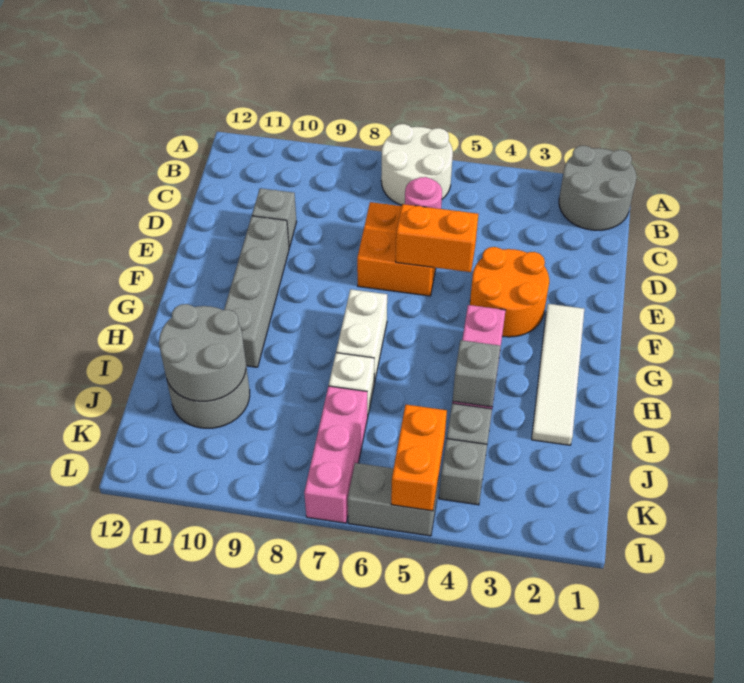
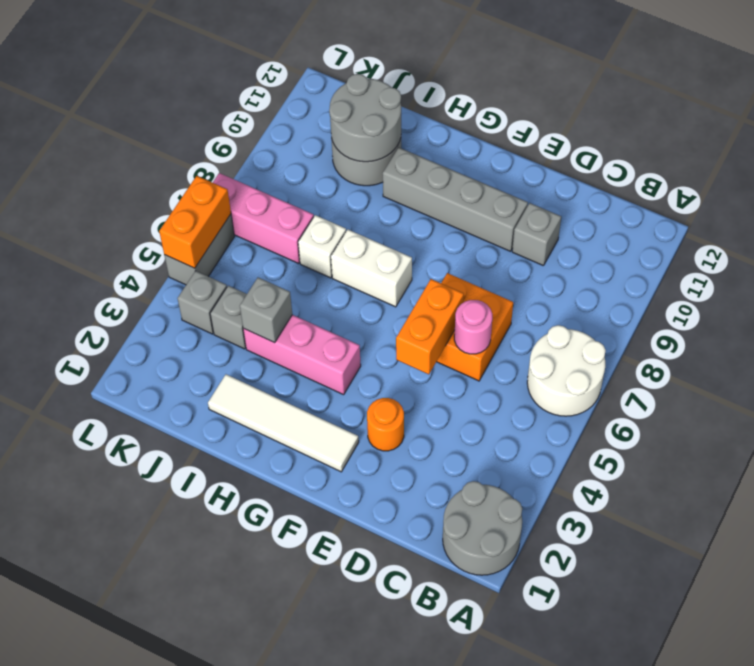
orange 2x2 round brick [470,247,549,337] -> orange 1x1 round brick [367,398,404,451]
orange 1x2 brick [391,405,447,511] -> orange 1x2 brick turned to [159,176,231,268]

